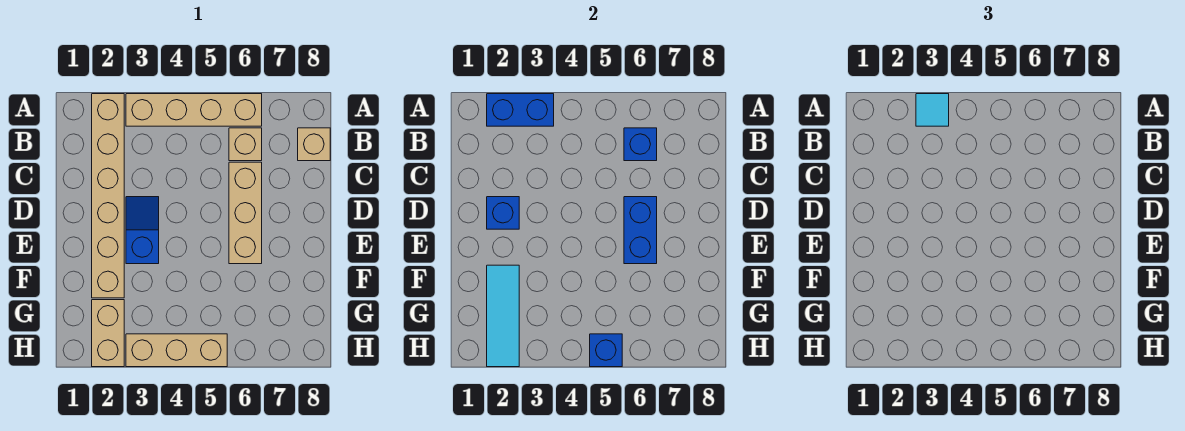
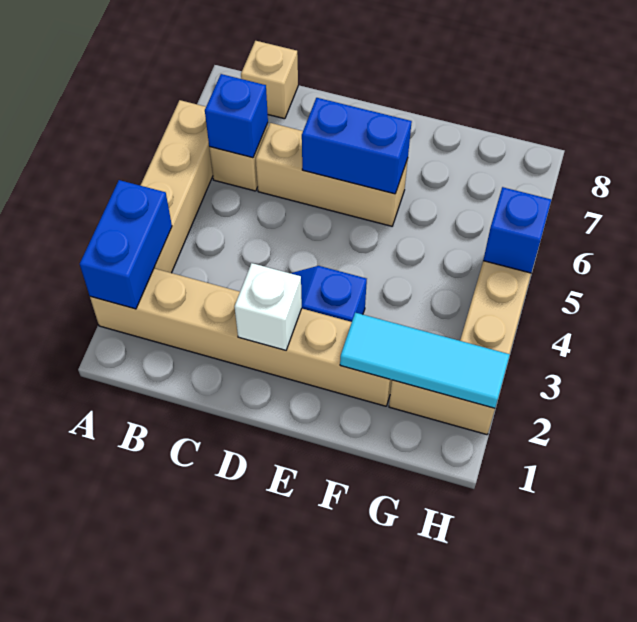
cyan 1x1 tile [916,94,949,126] -> none
blue 1x1 brick [487,197,519,229] -> white 1x1 brick [234,263,302,350]

